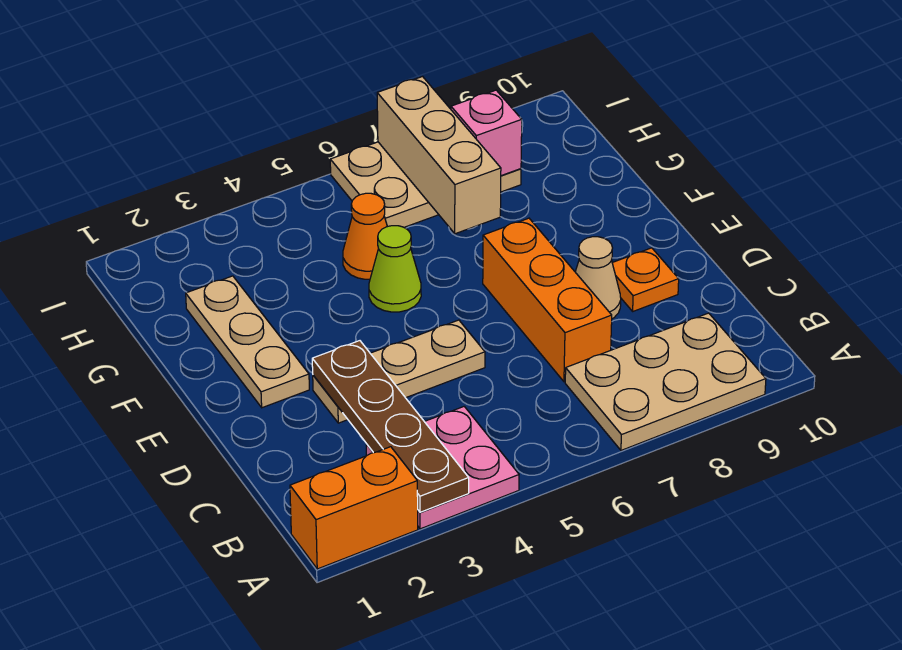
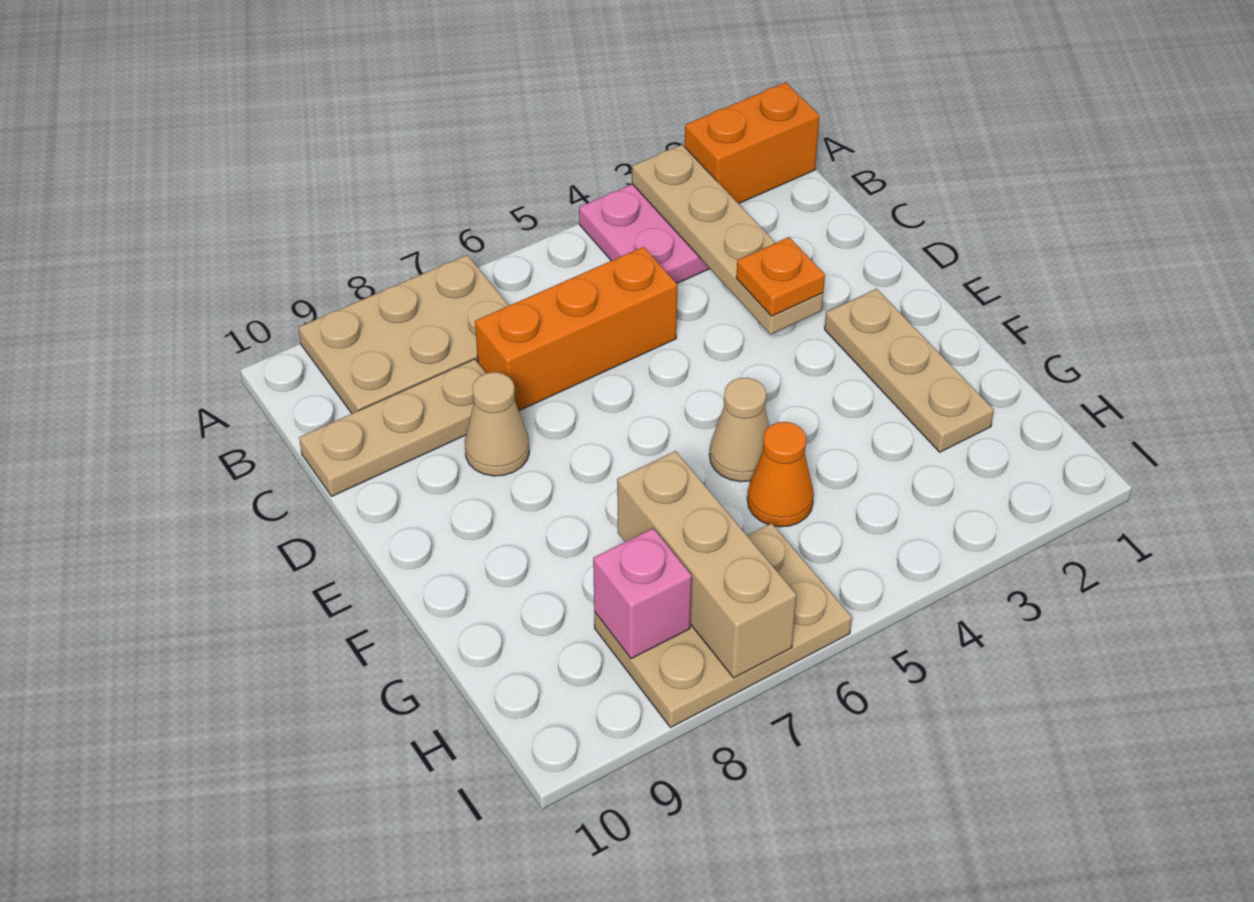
brown 1x4 plate [312,341,469,512] -> tan 1x4 plate [632,145,823,335]
orange 1x3 brick [483,218,612,382] -> orange 1x3 brick turned to [475,247,677,411]
tan 1x3 plate [313,320,485,423] -> tan 1x3 plate moved to [299,359,486,496]
orange 1x1 plate [612,248,679,311] -> orange 1x1 plate moved to [736,237,825,316]
lime 1x1 cone [369,226,421,312] -> tan 1x1 cone [710,378,770,482]

